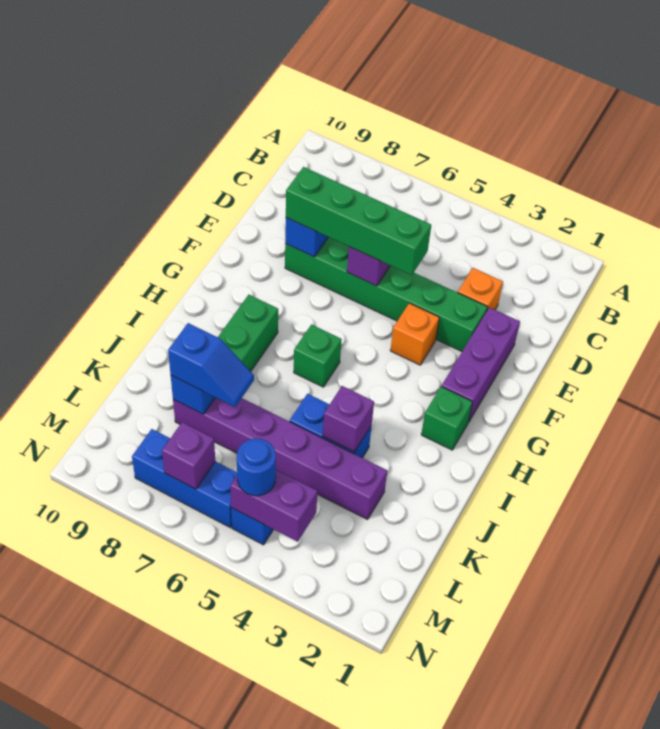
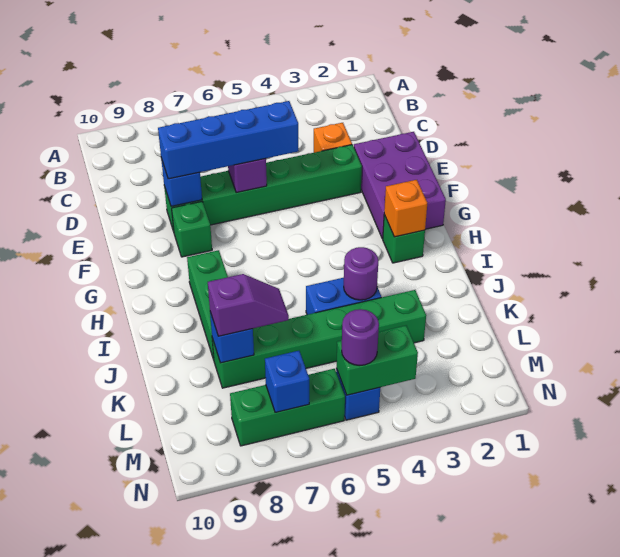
purple 1x3 brick [441,308,520,422] -> purple 2x3 brick [354,132,446,239]
green 1x4 brick [286,167,431,275] -> blue 1x4 brick [158,101,299,179]
orange 1x1 brick [390,303,439,365] -> orange 1x1 brick moved to [384,180,427,237]
green 1x1 brick [294,325,342,387] -> green 1x1 brick moved to [172,202,212,257]
purple 1x1 brick [323,386,374,452] -> purple 1x1 round brick [344,247,378,300]
purple 1x6 brick [173,398,387,520] -> green 1x6 brick [212,290,426,388]
blue 1x2 slope [168,323,254,407] -> purple 1x2 slope [208,274,289,336]
purple 1x2 brick [230,470,317,542] -> green 1x2 brick [336,326,418,395]
blue 1x1 round brick [237,439,276,496] -> purple 1x1 round brick [342,309,379,366]
blue 1x3 brick [132,429,237,528] -> green 1x3 brick [230,369,345,446]
purple 1x1 brick [162,422,215,489] -> blue 1x1 brick [265,351,309,413]

